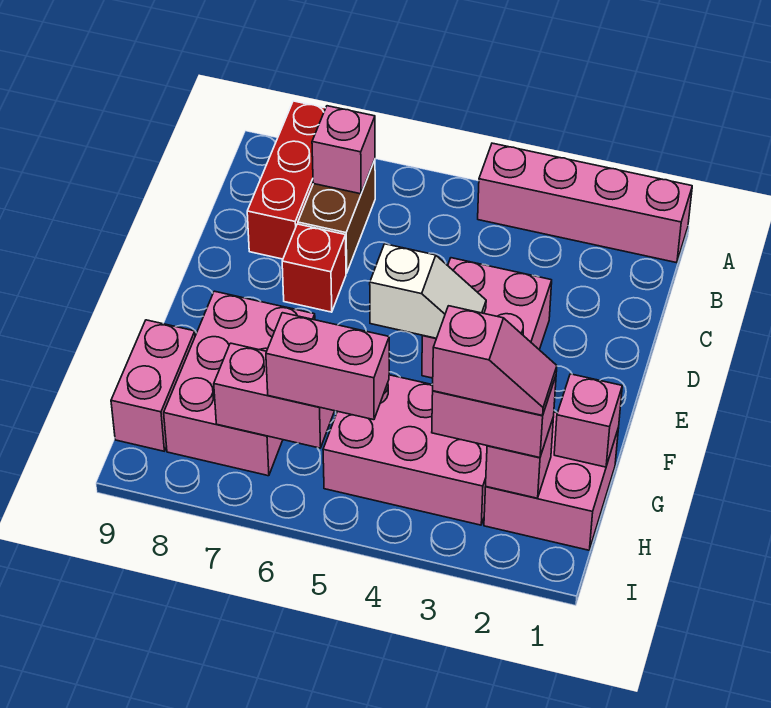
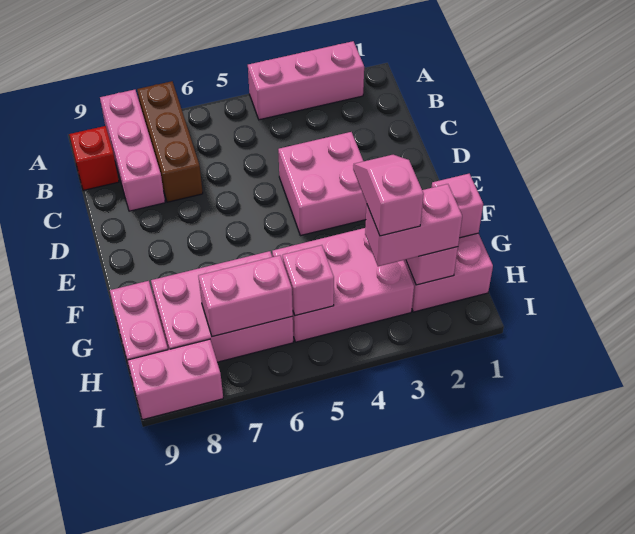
pink 1x4 brick [478,143,692,263] -> pink 1x3 brick [248,41,364,120]
red 1x3 brick [247,101,326,259] -> pink 1x3 brick [100,90,165,211]
brown 1x2 brick [298,160,375,273] -> brown 1x3 brick [137,81,203,202]
pink 1x1 brick [312,106,375,194] -> pink 1x1 brick moved to [283,245,334,316]
red 1x1 brick [282,224,346,312] -> red 1x1 brick moved to [69,126,119,190]
white 1x2 slope [370,244,486,338] -> none
pink 2x3 brick [164,291,315,476] -> pink 2x3 brick turned to [151,251,293,362]
pink 1x2 slope [432,306,557,416] -> pink 1x2 slope turned to [353,155,424,236]
pink 1x2 brick [266,313,389,420] -> pink 1x2 brick moved to [128,339,223,420]

